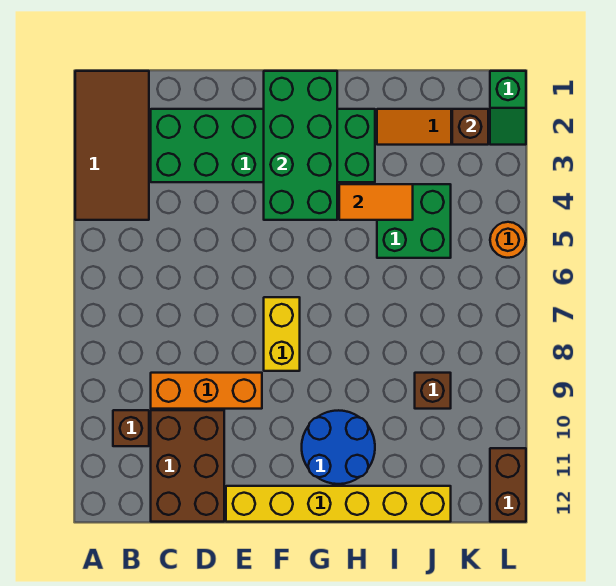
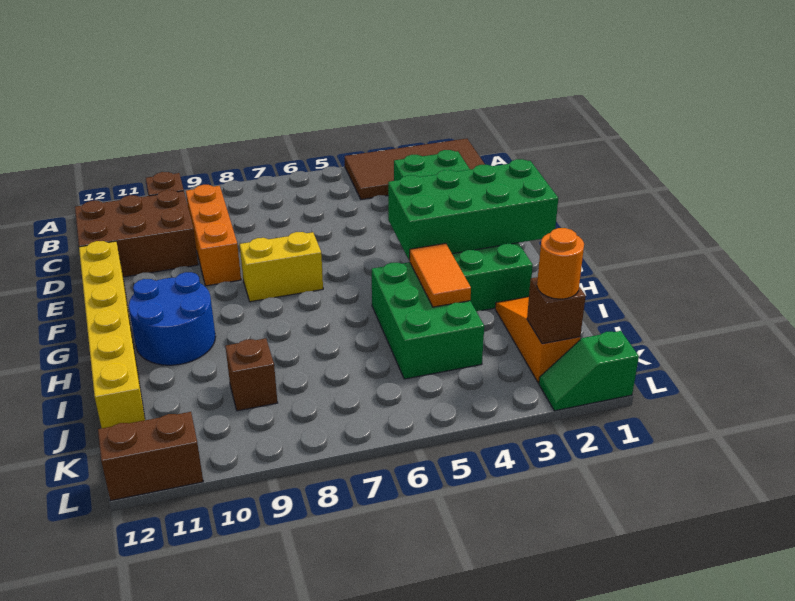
green 2x2 brick [377,184,451,258] -> green 2x3 brick [371,262,484,379]
orange 1x1 round brick [490,222,526,258] -> orange 1x1 round brick moved to [537,228,584,299]

